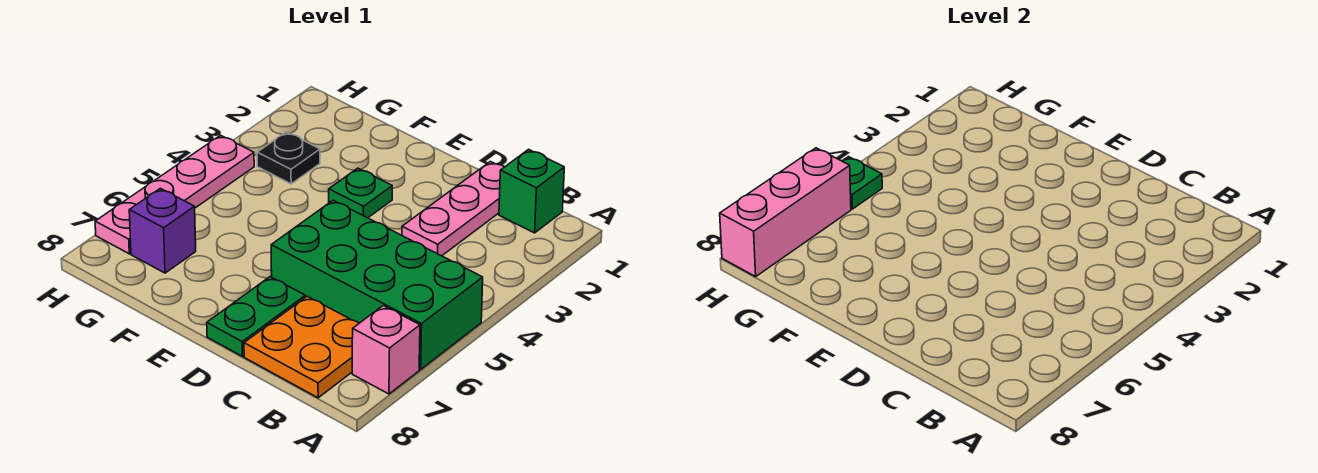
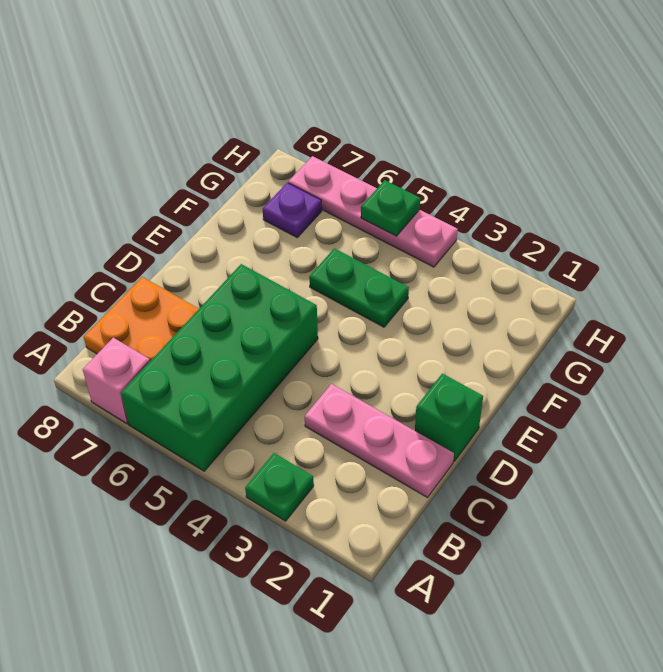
green 1x1 brick [499,149,564,233] -> green 1x1 brick moved to [415,374,483,461]
green 1x2 plate [207,277,305,356] -> green 1x2 plate moved to [309,248,409,327]
green 1x1 plate [329,168,392,218] -> green 1x1 plate moved to [245,453,314,521]
black 1x1 plate [257,132,320,184] -> none
purple 1x1 brick [129,188,196,273] -> purple 1x1 plate [263,183,322,237]
pink 1x3 brick [720,148,851,277] -> none

